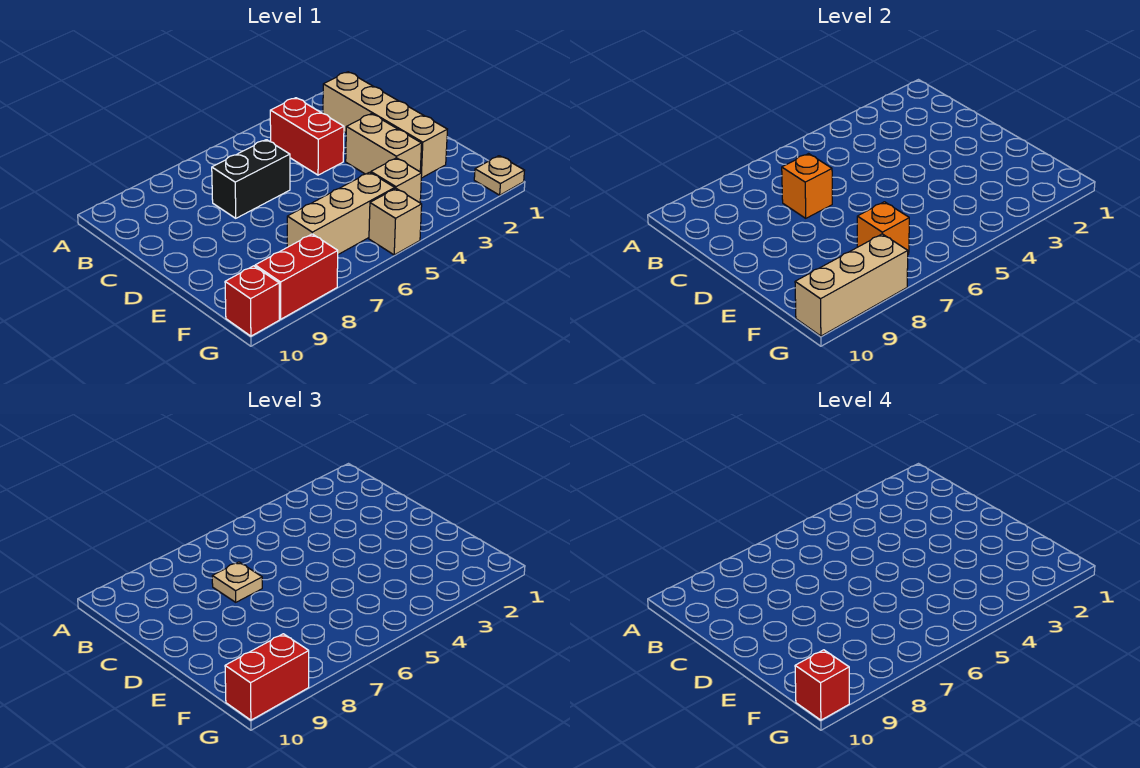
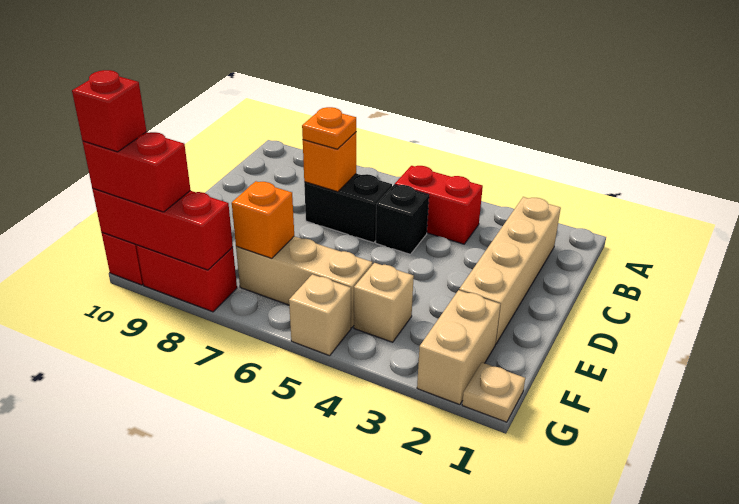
red 1x2 brick [270,98,344,175] -> red 1x2 brick turned to [395,166,483,244]
none -> black 1x1 brick [376,185,429,254]
tan 1x1 plate [212,562,262,602] -> orange 1x1 plate [302,107,356,149]
tan 1x2 brick [346,114,422,174] -> tan 1x2 brick moved to [417,290,500,405]
tan 1x3 brick [795,234,908,336] -> red 1x3 brick [92,189,233,270]

